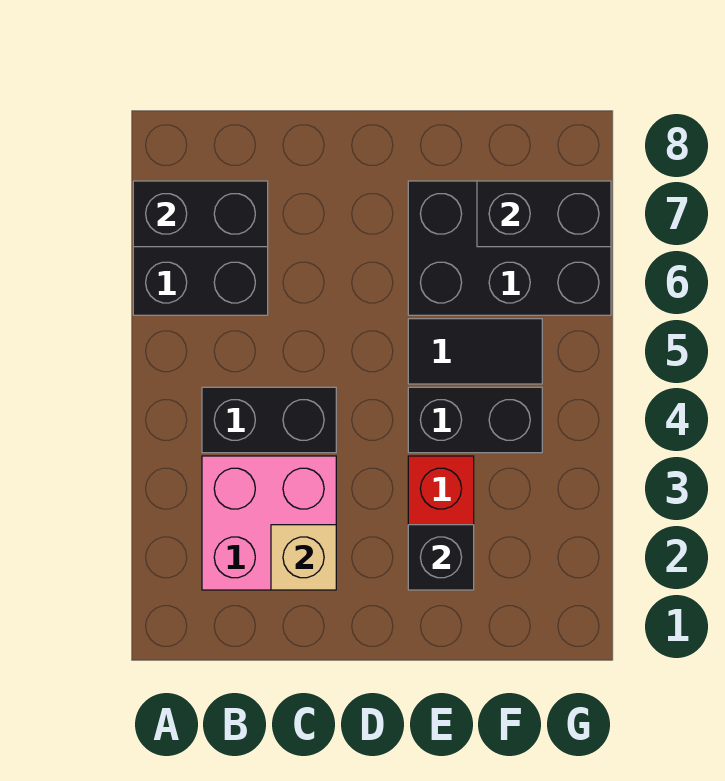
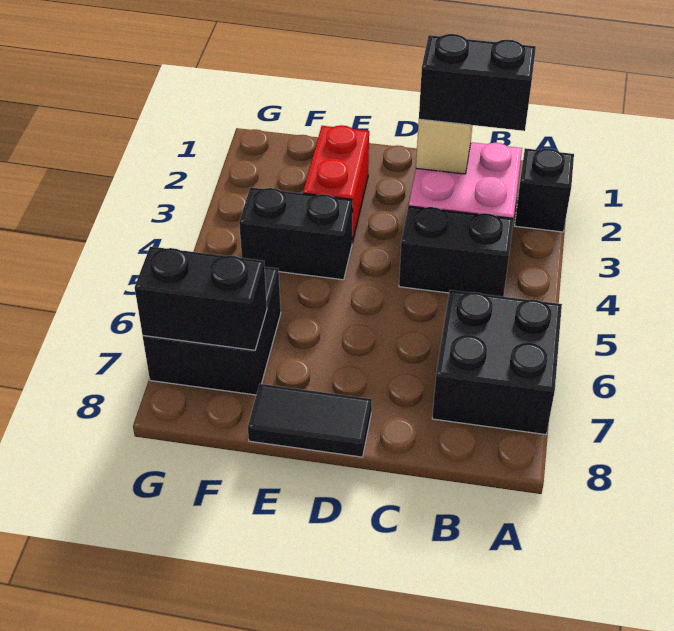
black 1x2 brick [133,181,268,247] -> black 1x2 brick moved to [419,34,536,131]
black 1x1 brick [408,525,474,590] -> black 1x1 brick moved to [515,148,574,232]
black 1x2 tile [408,319,542,384] -> black 1x2 tile moved to [248,384,372,457]
black 2x3 brick [408,181,611,315] -> black 2x2 brick [143,267,281,395]

